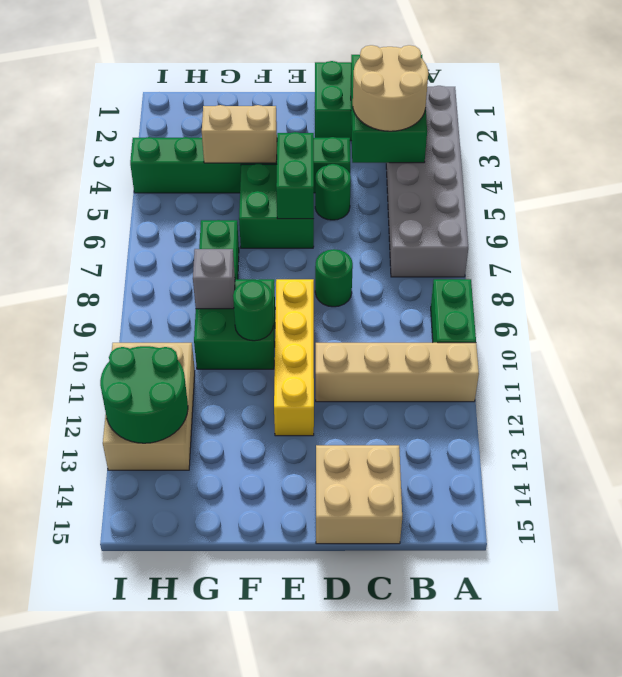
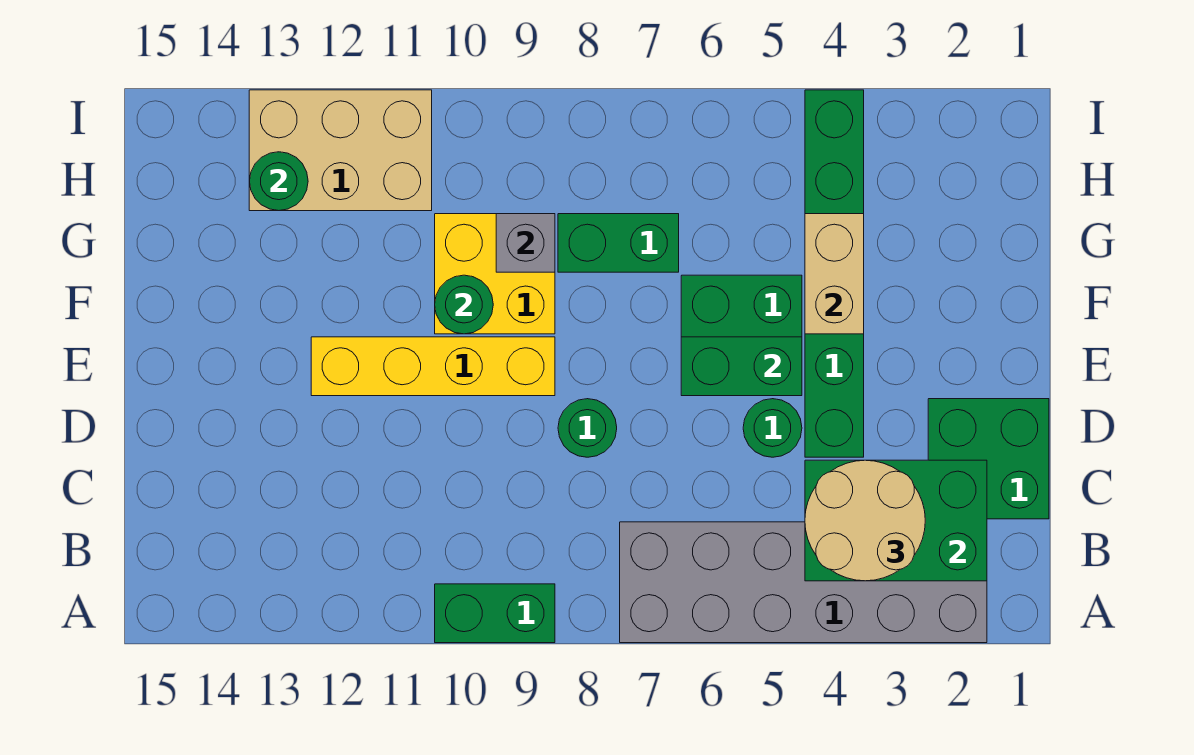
tan 1x4 brick [316,343,479,402] -> none
tan 2x2 brick [316,445,402,544] -> none
green 2x2 brick [194,279,275,369] -> yellow 2x2 brick [435,214,555,334]
green 2x2 round brick [100,346,188,443] -> green 1x1 round brick [249,152,308,211]

